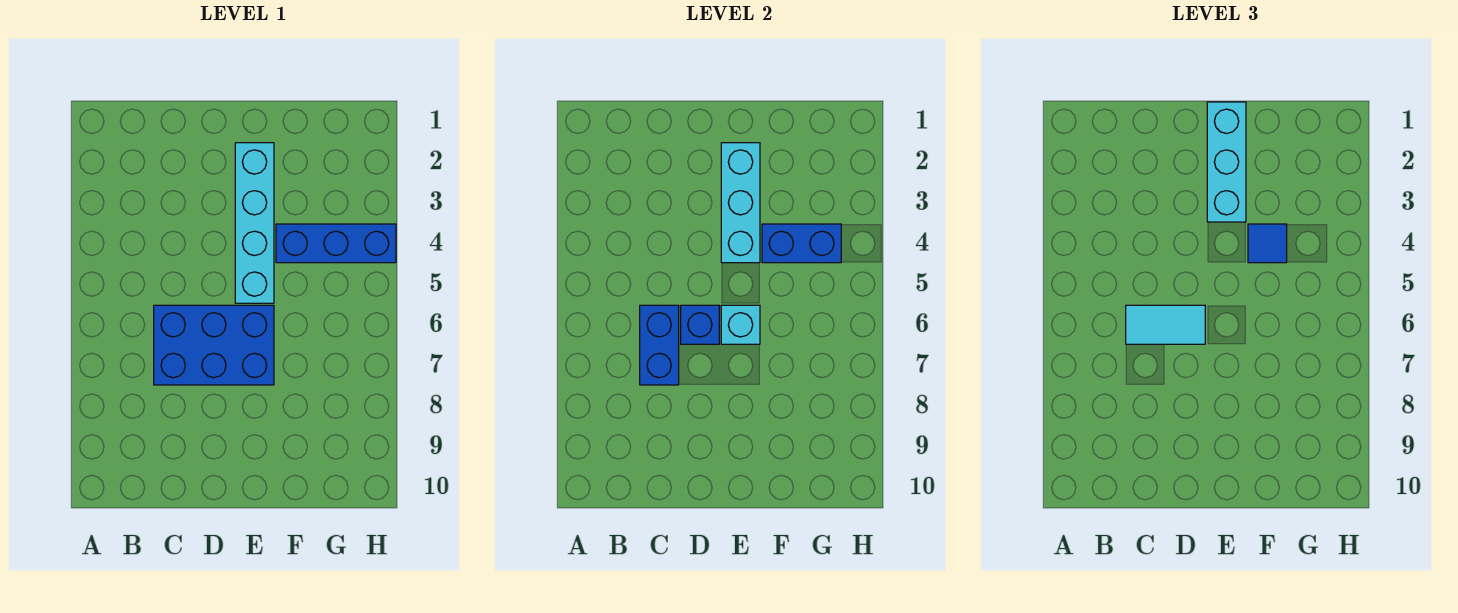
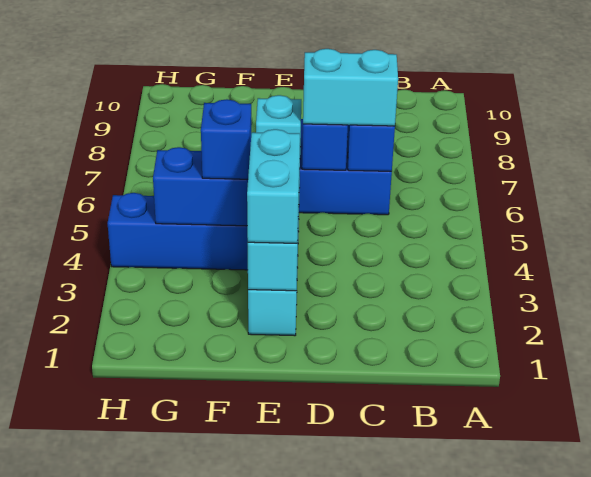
cyan 1x2 tile [1126,305,1205,344] -> cyan 1x2 brick [303,49,398,126]
cyan 1x3 brick [1207,102,1246,222] -> cyan 1x2 brick [247,129,300,243]
blue 1x1 tile [1248,224,1287,263] -> blue 1x1 brick [201,99,251,179]

